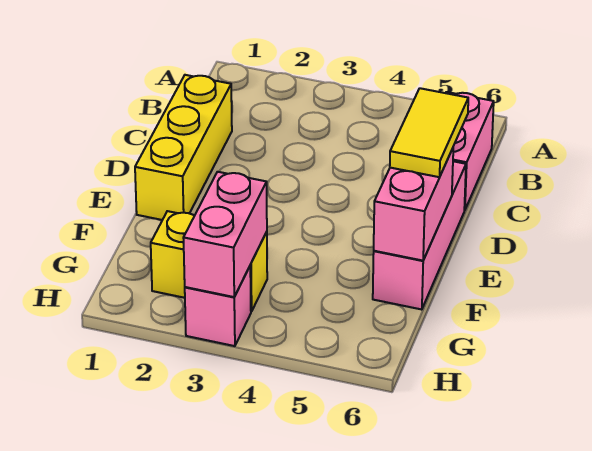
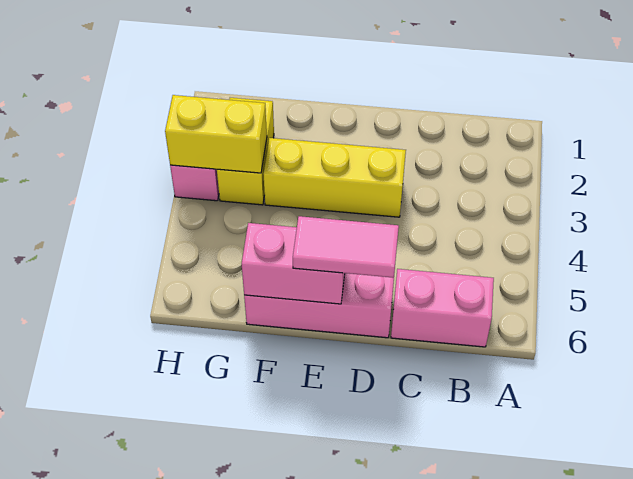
yellow 1x3 brick [135,75,232,220] -> yellow 1x3 brick moved to [264,138,406,217]
yellow 1x2 tile [390,88,468,177] -> pink 1x2 tile [293,216,399,278]
pink 1x2 brick [183,172,267,297] -> yellow 1x2 brick [165,95,267,173]

